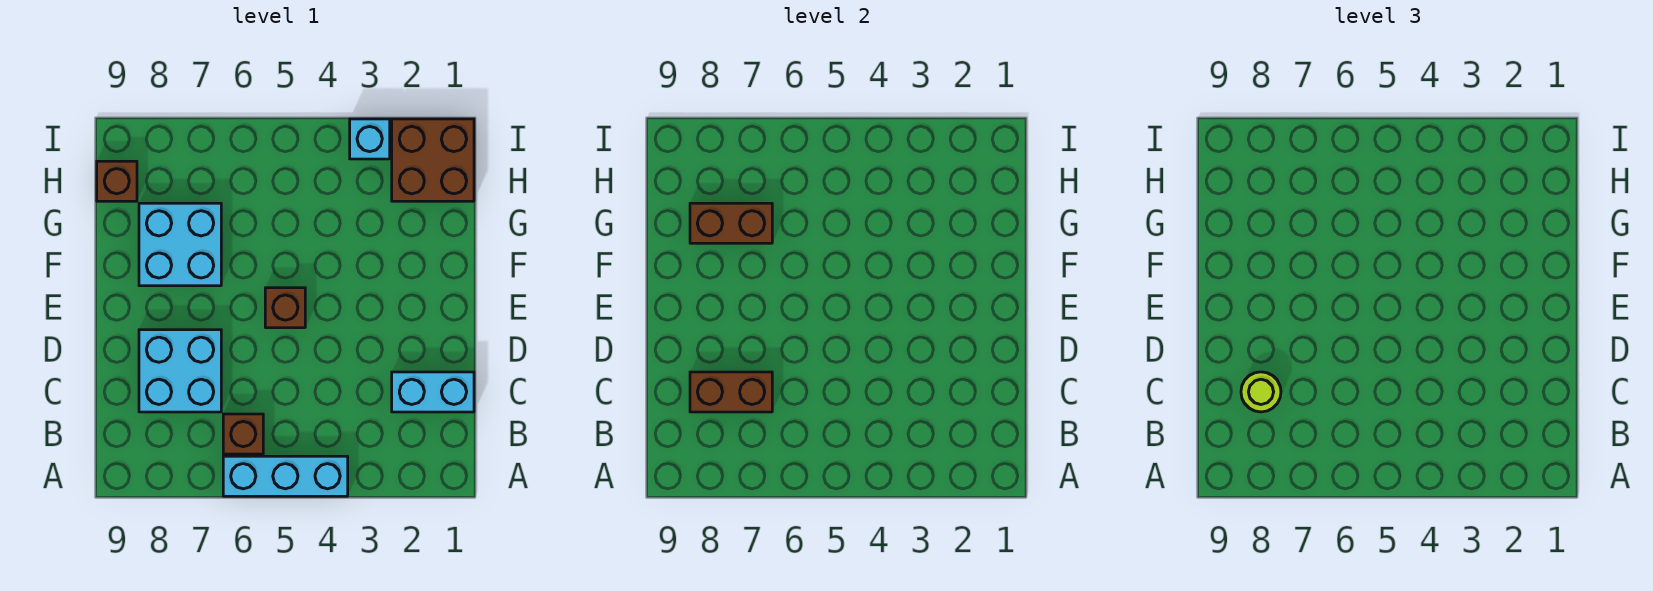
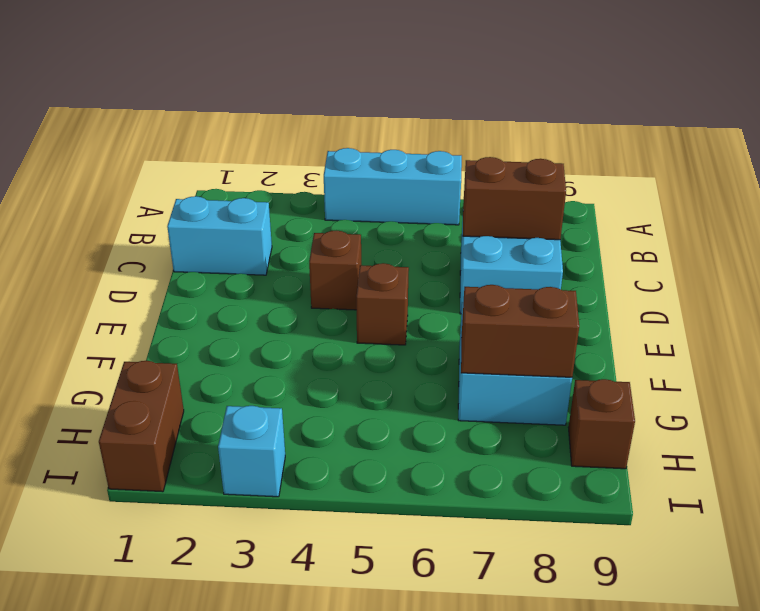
brown 1x1 brick [223,414,263,454] -> brown 1x1 brick moved to [309,231,361,310]
lime 1x1 round brick [1241,372,1281,412] -> none
brown 2x2 brick [392,119,474,201] -> brown 1x2 brick [99,361,184,492]

